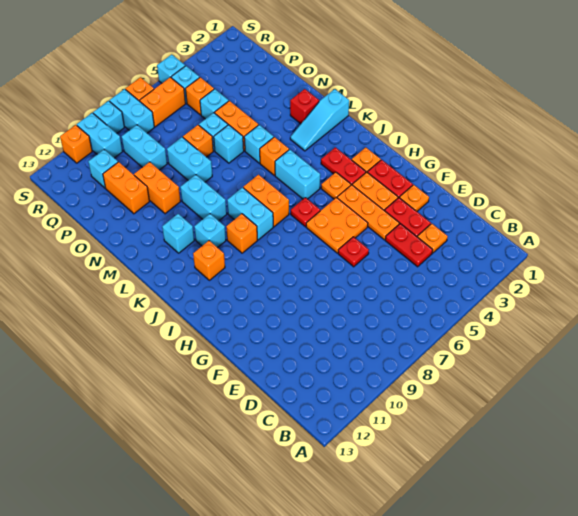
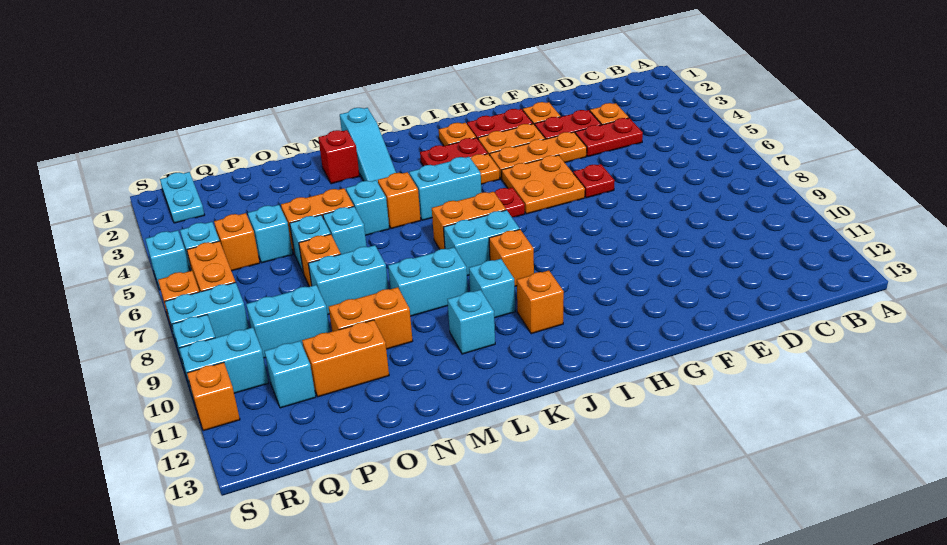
none -> cyan 1x2 plate [160,172,204,223]

